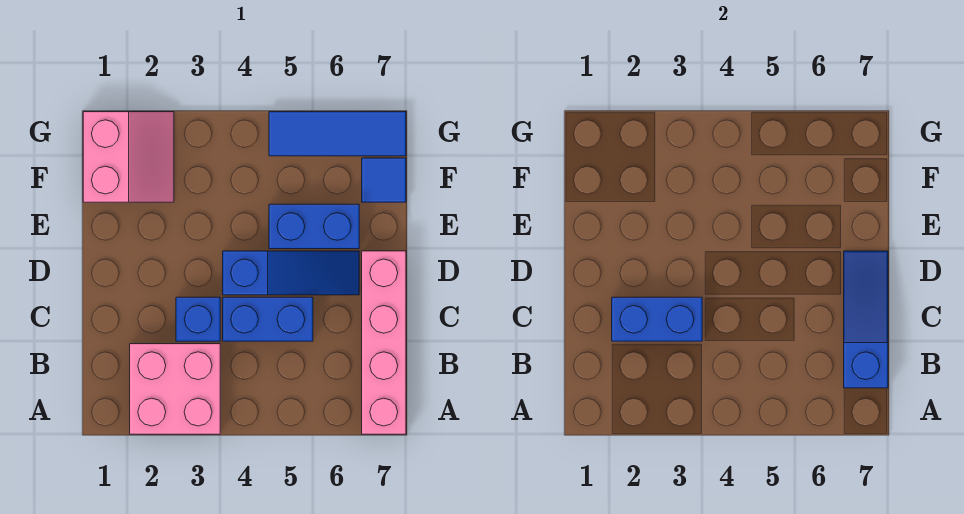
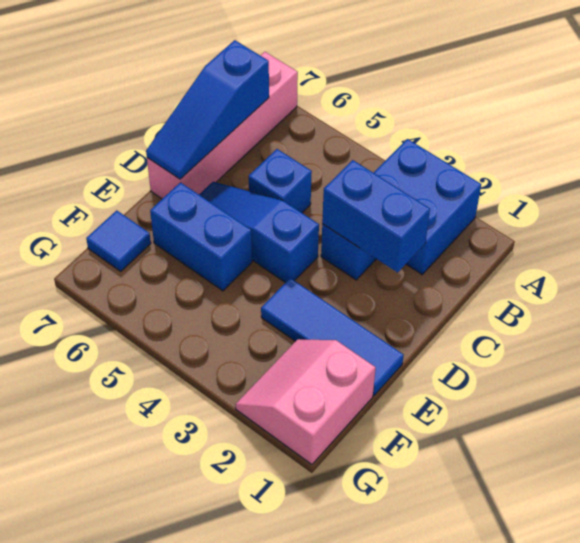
pink 2x2 brick [130,344,220,434] -> blue 2x2 brick [374,139,481,274]
blue 1x2 brick [223,297,313,341] -> blue 1x1 brick [249,149,312,213]
blue 1x3 tile [269,112,406,156] -> blue 1x3 tile moved to [261,278,404,396]

